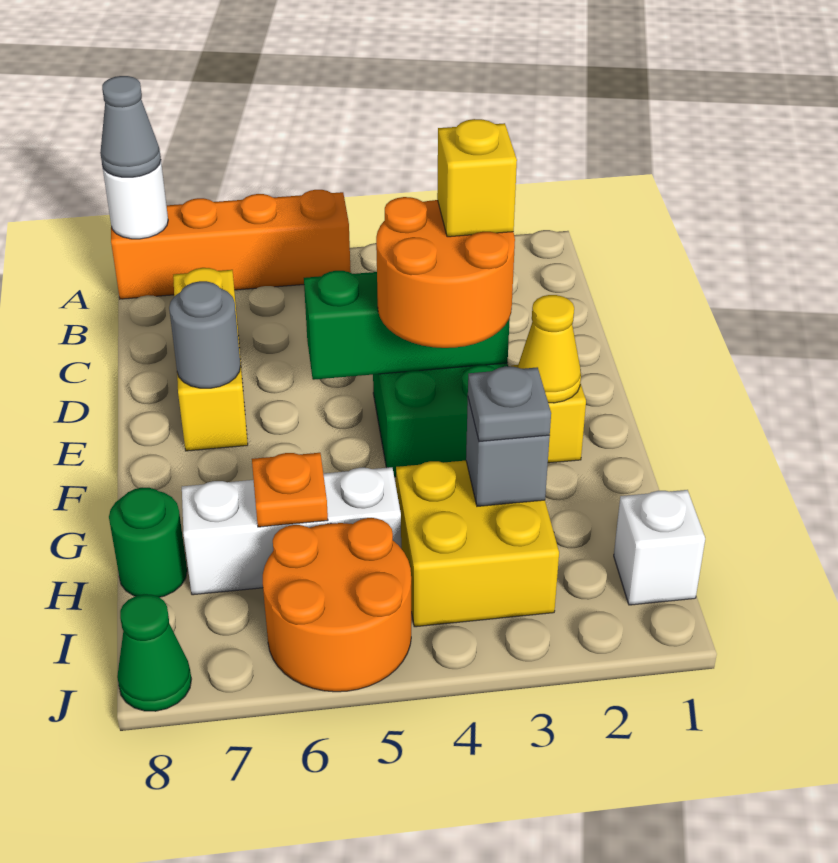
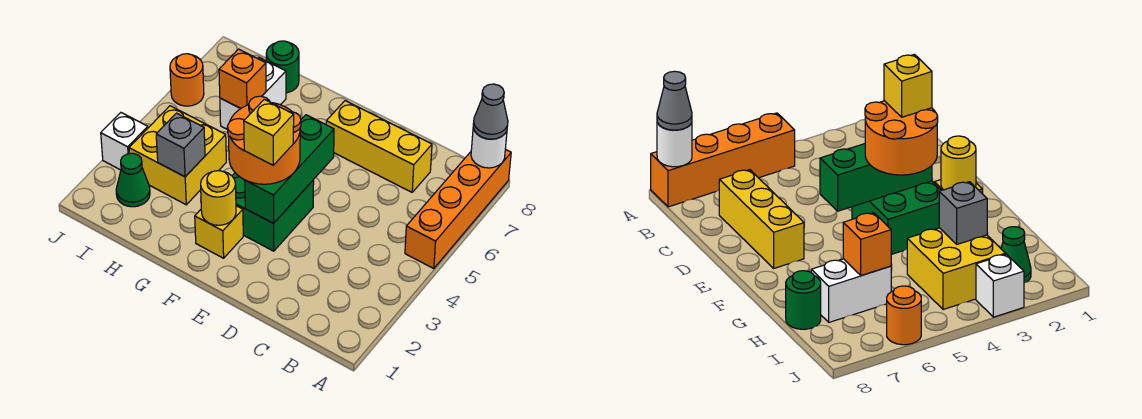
grey 1x1 round brick [169,281,241,388] -> none
yellow 1x1 cone [517,295,581,403] -> yellow 1x1 round brick [201,171,236,225]
grey 1x1 plate [468,366,551,442] -> none
white 1x3 brick [182,467,401,595] -> white 1x2 brick [220,58,286,130]
orange 1x1 plate [252,453,328,527] -> orange 1x1 brick [219,49,266,108]
white 1x1 brick [614,490,705,605] -> white 1x1 brick moved to [101,113,148,170]
orange 2x2 round brick [263,518,411,692] -> orange 1x1 round brick [170,54,204,106]
green 1x1 cone [117,594,191,711] -> green 1x1 cone moved to [116,153,150,207]

